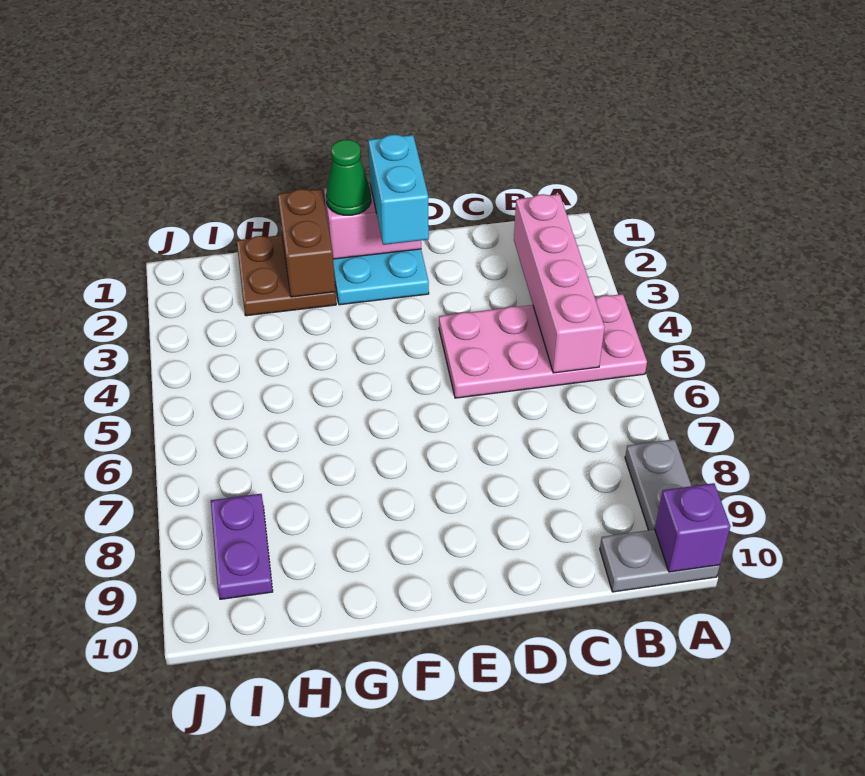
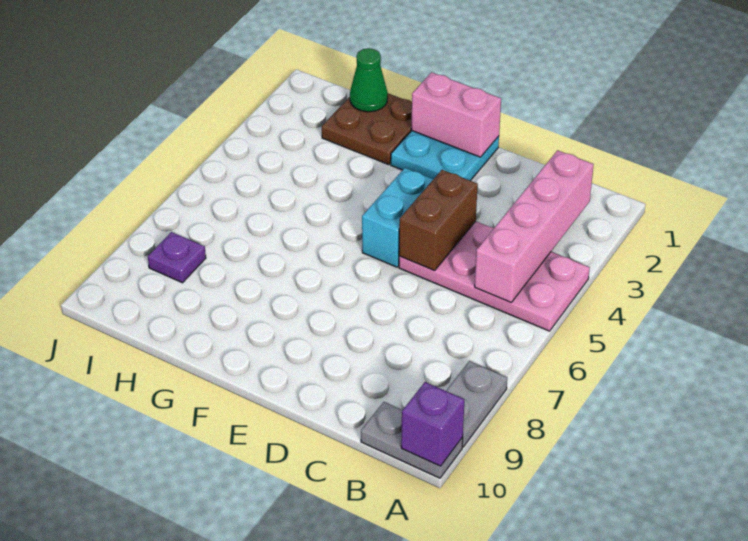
cyan 1x2 brick [368,135,429,245] -> cyan 1x2 brick moved to [362,168,433,267]
green 1x1 cone [326,140,371,215] -> green 1x1 cone moved to [350,48,388,112]
brown 1x2 brick [278,189,335,297] -> brown 1x2 brick moved to [399,170,478,270]
purple 1x2 plate [211,494,273,599] -> purple 1x1 plate [148,232,206,283]

